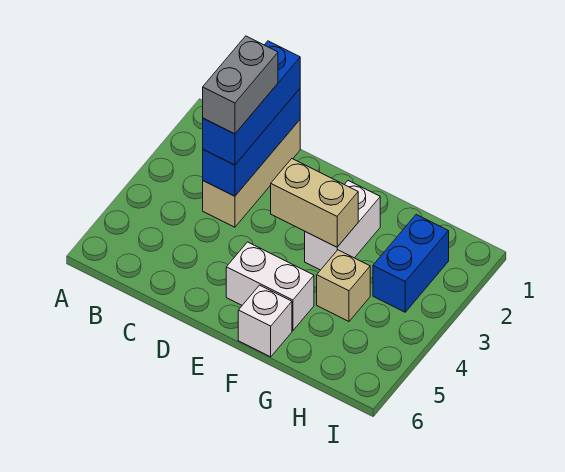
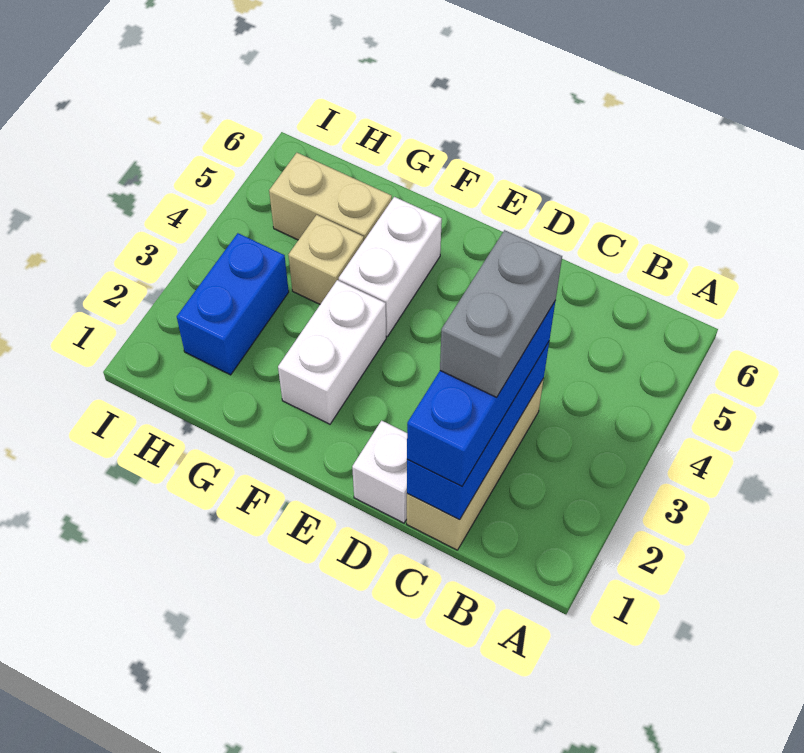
tan 1x2 brick [271,159,358,247] -> tan 1x2 brick moved to [269,153,392,240]
white 1x2 brick [226,242,314,331] -> white 1x2 brick turned to [339,197,442,337]
white 1x1 brick [238,285,292,357] -> white 1x1 brick moved to [352,421,407,523]

